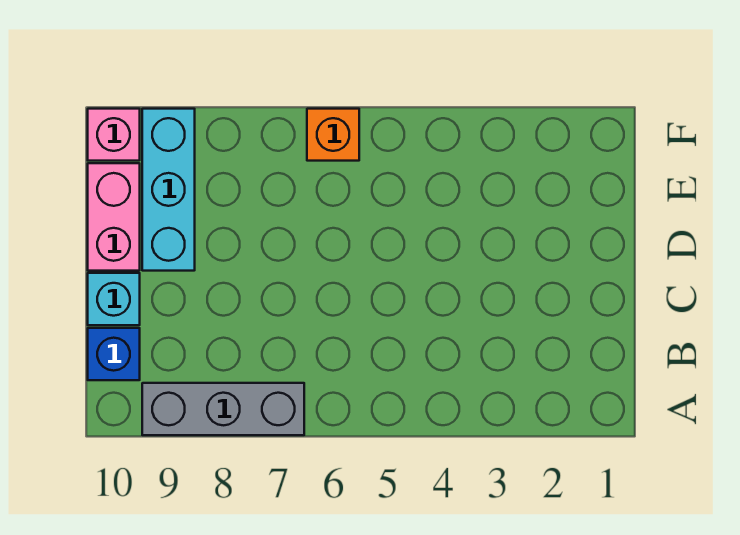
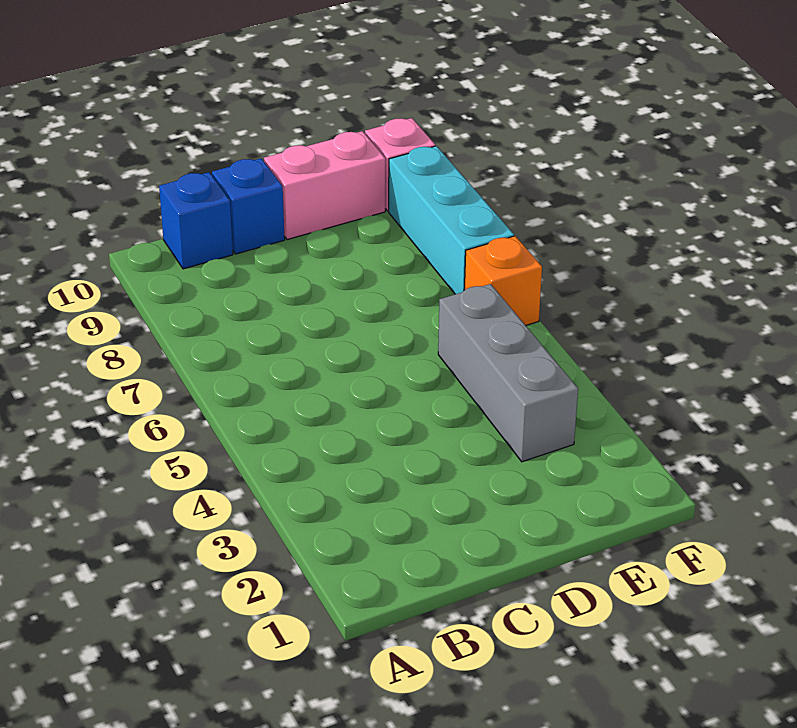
grey 1x3 brick [142,383,304,435] -> grey 1x3 brick moved to [438,284,578,462]
cyan 1x1 brick [88,273,140,325] -> blue 1x1 brick [212,158,285,254]
cyan 1x3 brick [142,109,195,271] -> cyan 1x3 brick turned to [389,146,514,294]

